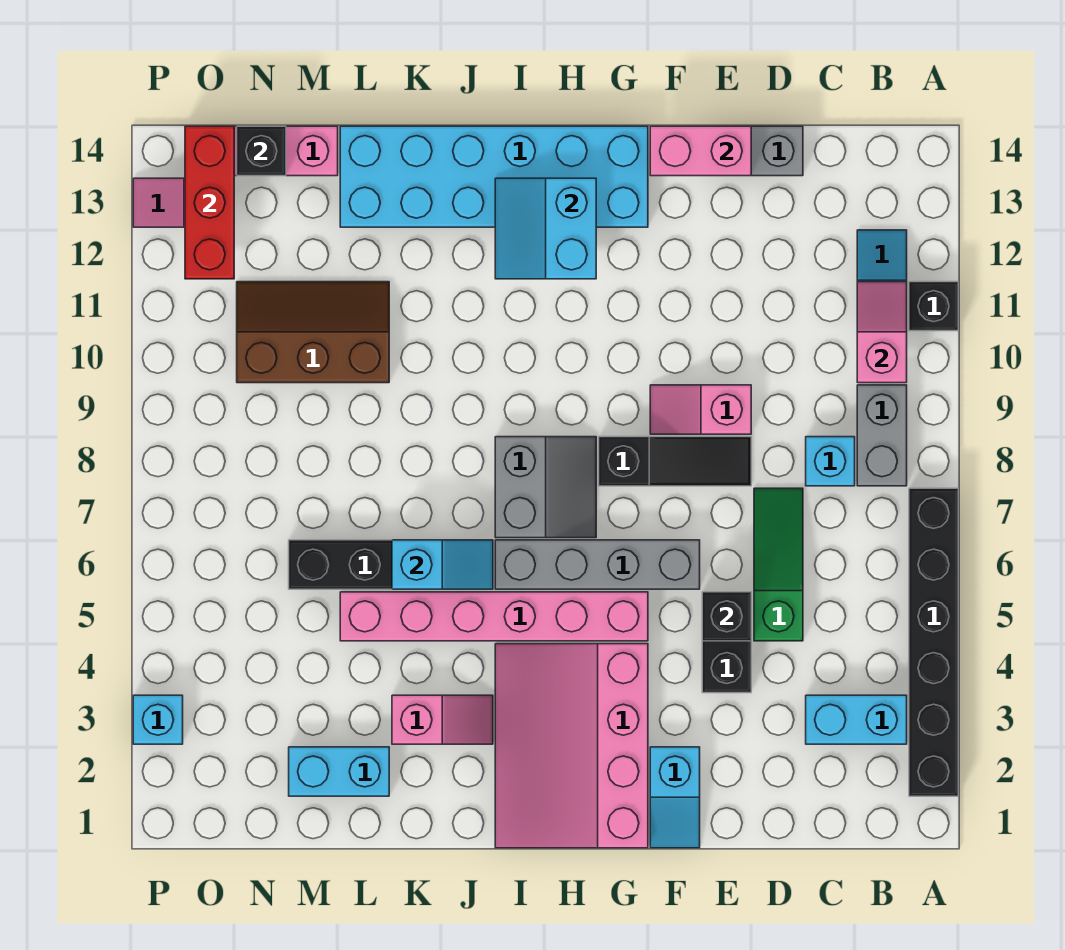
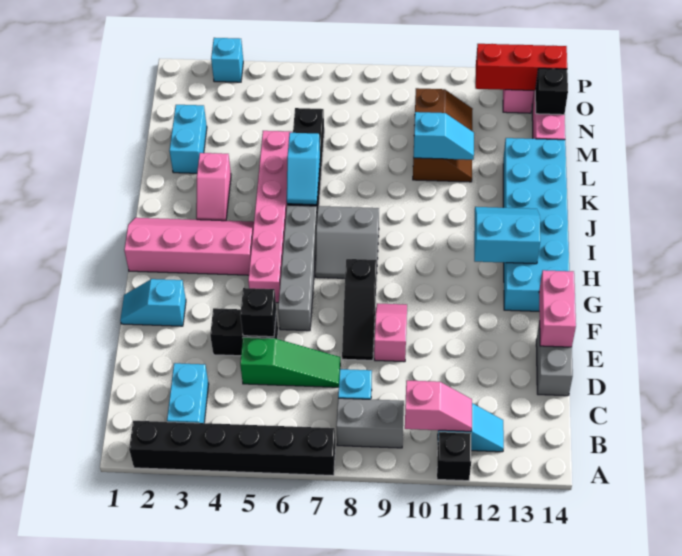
pink 3x4 slope [495,644,648,848] -> pink 2x4 slope [124,218,254,275]
none -> cyan 1x2 slope [413,112,474,160]

